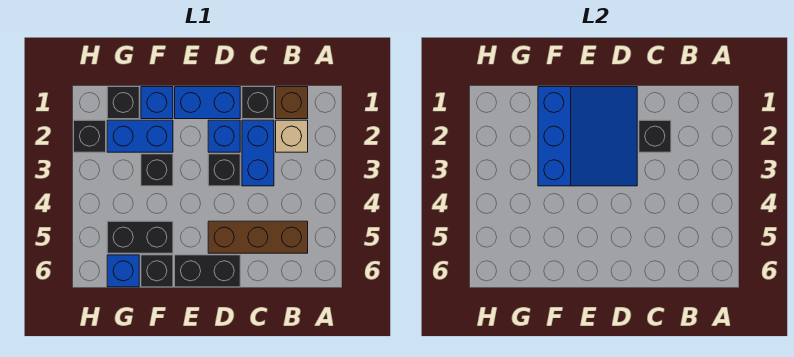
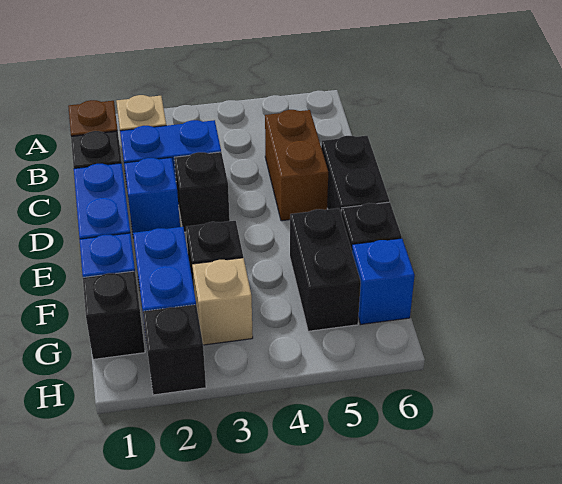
brown 1x3 brick [208,221,308,253] -> brown 1x2 brick [265,110,328,221]
black 1x1 brick [639,120,671,152] -> none
blue 3x3 slope [538,87,637,186] -> none
none -> tan 1x1 brick [192,258,253,345]

